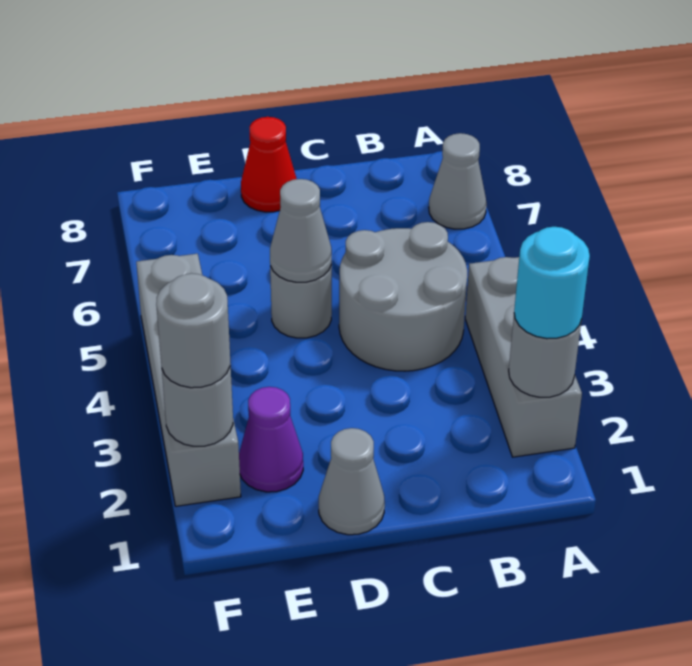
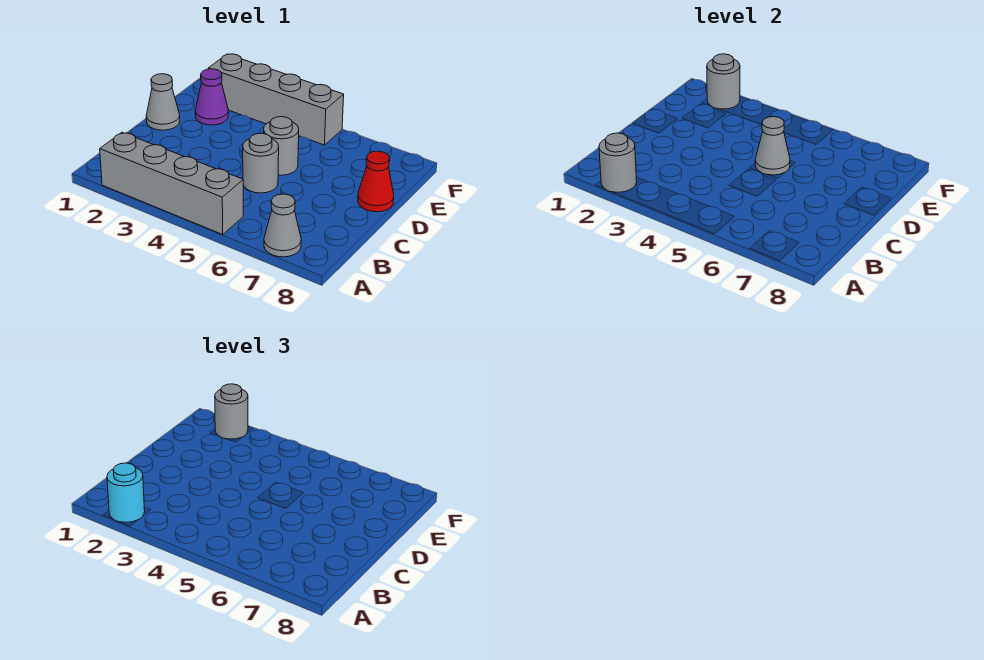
grey 1x3 brick [465,257,582,457] -> grey 1x4 brick [100,132,243,234]
grey 2x2 round brick [339,222,467,371] -> grey 1x1 round brick [243,133,279,193]

